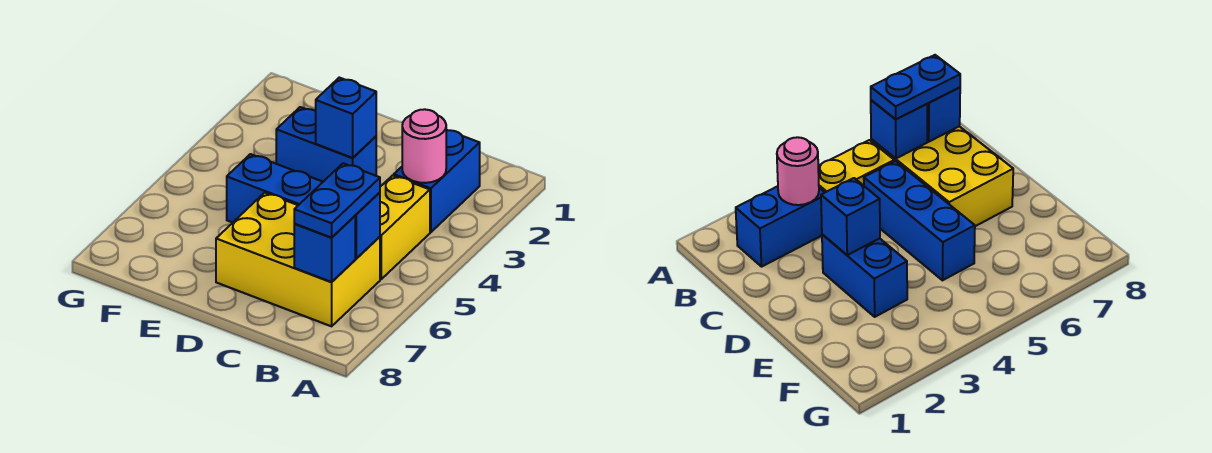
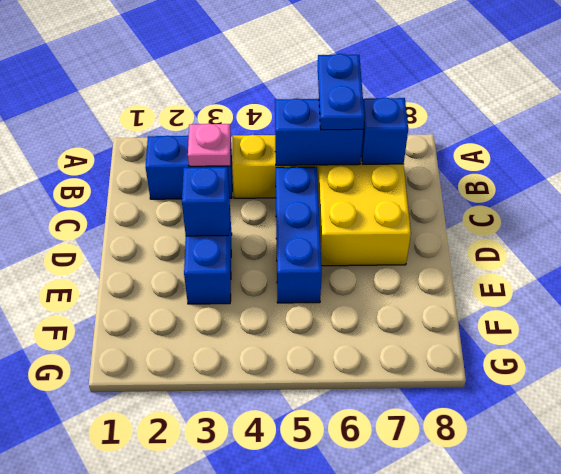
pink 1x1 round brick [402,109,446,183] -> pink 1x1 plate [188,124,231,166]
blue 1x1 brick [355,192,380,258] -> blue 1x2 brick [275,98,363,165]
blue 1x2 plate [294,163,380,238] -> blue 1x2 plate turned to [318,54,365,130]

